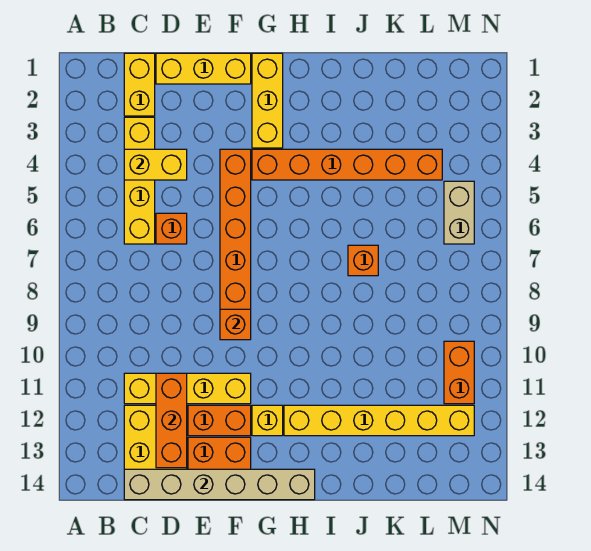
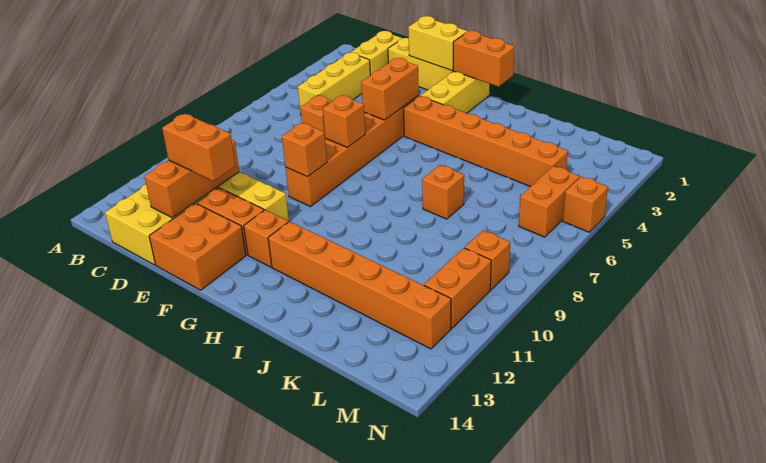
yellow 1x4 brick [124,117,155,244] -> yellow 1x3 brick [298,52,370,114]
yellow 1x2 brick [124,149,187,180] -> yellow 1x2 brick moved to [408,16,467,70]
tan 1x6 brick [124,469,315,500] -> none
none -> orange 1x2 brick [162,114,235,181]
none -> orange 1x2 brick [361,58,419,120]
none -> orange 1x1 brick [323,96,365,147]
none -> orange 1x2 brick [453,31,514,87]
yellow 1x1 brick [252,405,283,436] -> orange 1x1 brick [244,210,288,267]
yellow 1x6 brick [284,405,474,436] -> orange 1x6 brick [268,222,451,349]
tan 1x2 brick [444,181,474,244] -> orange 1x2 brick [519,166,579,237]
none -> orange 1x1 brick [465,230,510,290]
none -> orange 1x1 brick [563,177,608,232]

